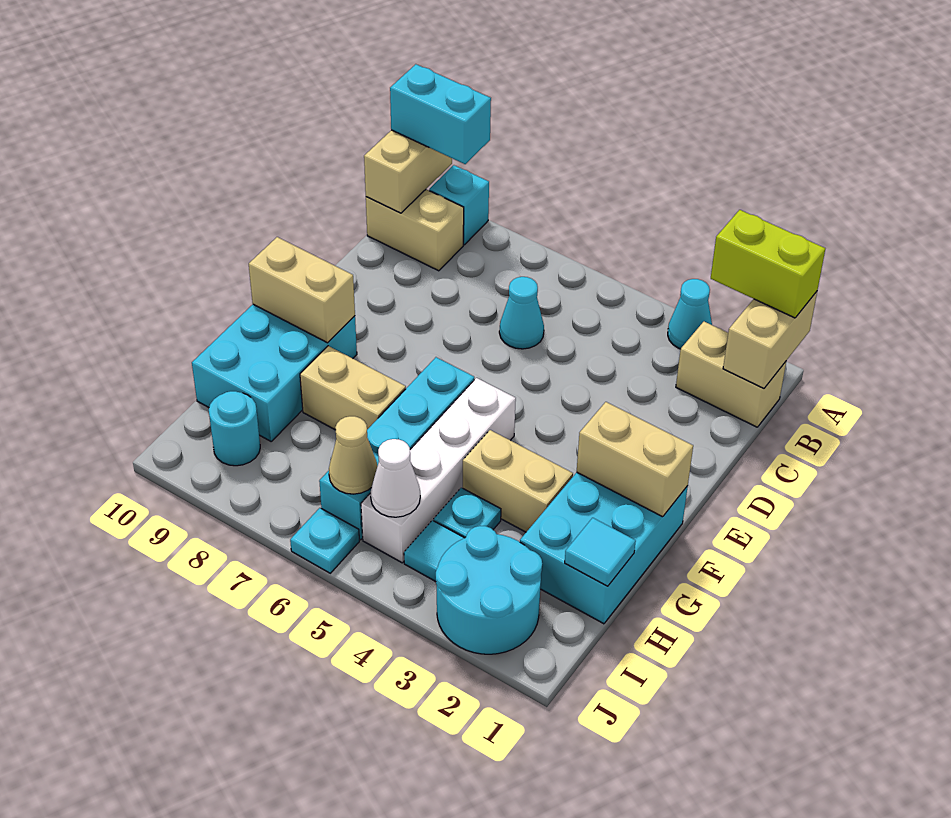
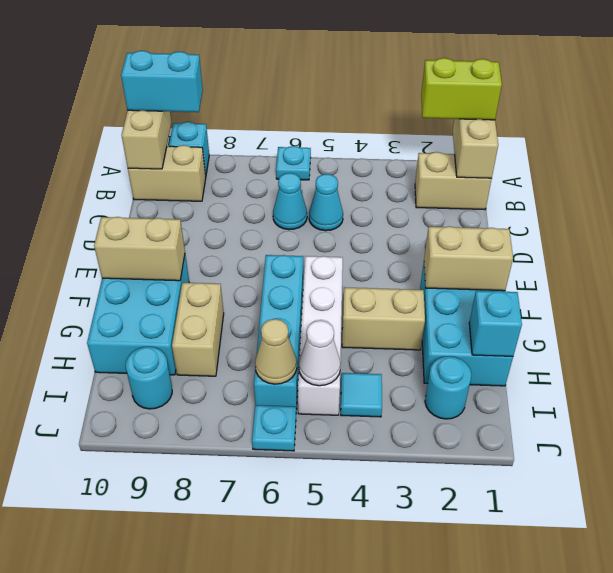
cyan 1x1 cone [668,279,712,349] -> cyan 1x1 cone moved to [309,174,343,231]
tan 1x2 brick [300,346,406,430] -> tan 1x2 brick turned to [172,283,224,376]
cyan 1x1 tile [565,518,636,586] -> cyan 1x1 brick [469,291,522,356]
cyan 1x1 plate [434,488,501,538] -> cyan 1x1 plate moved to [276,146,311,180]
cyan 2x2 round brick [436,526,542,654] -> cyan 1x1 round brick [425,356,471,419]

